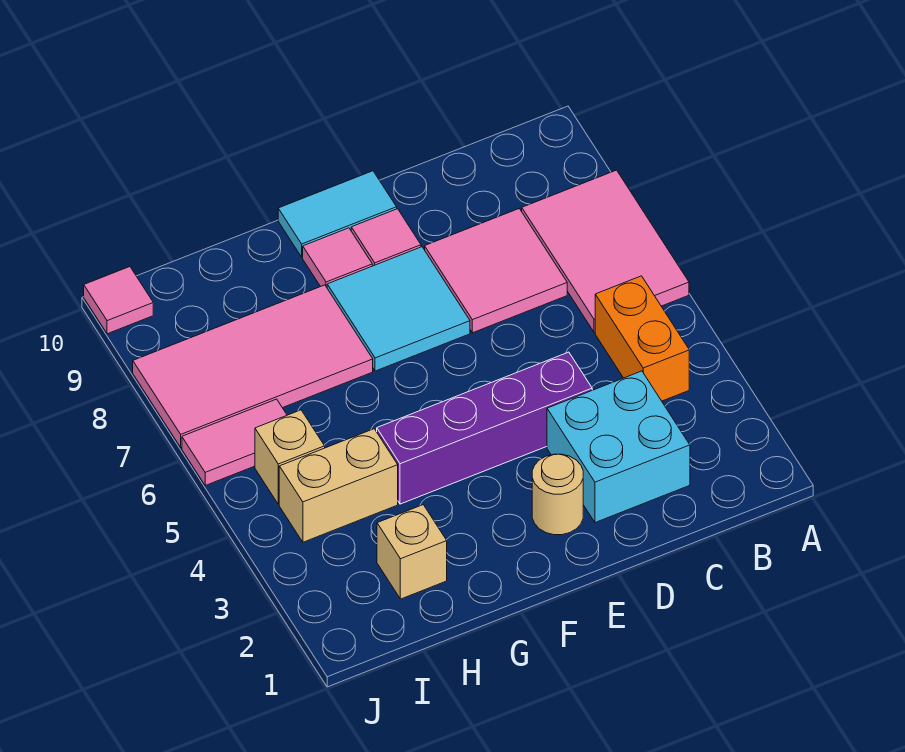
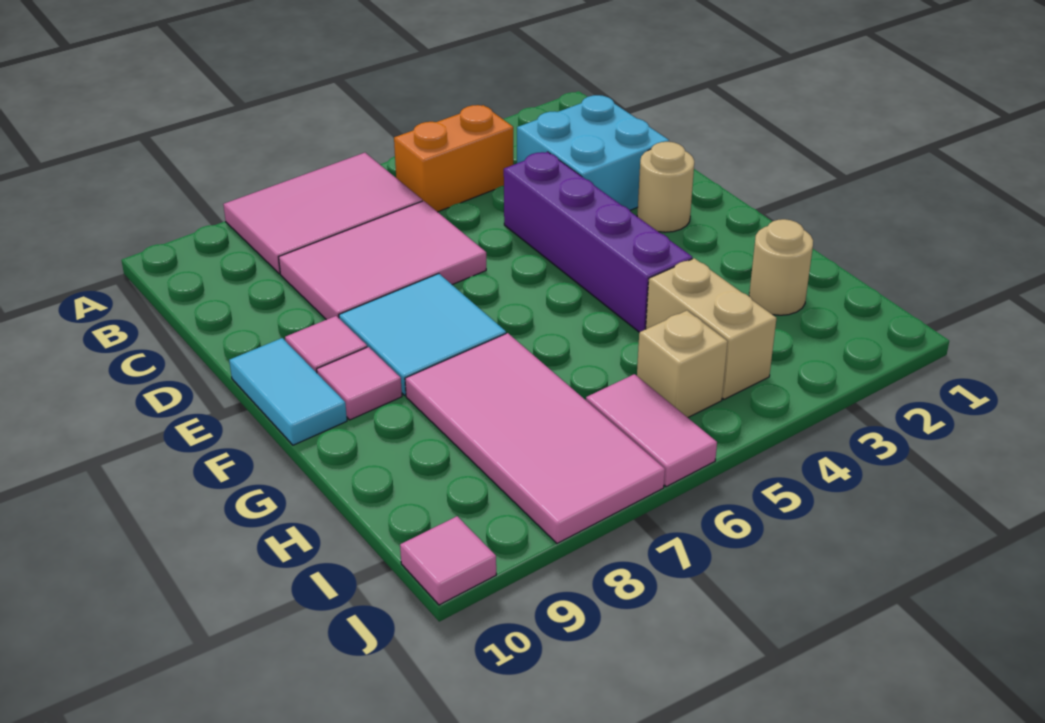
pink 2x2 tile [425,209,567,333] -> pink 2x3 tile [279,201,486,320]
tan 1x1 brick [377,505,447,599] -> tan 1x1 round brick [749,219,813,315]

